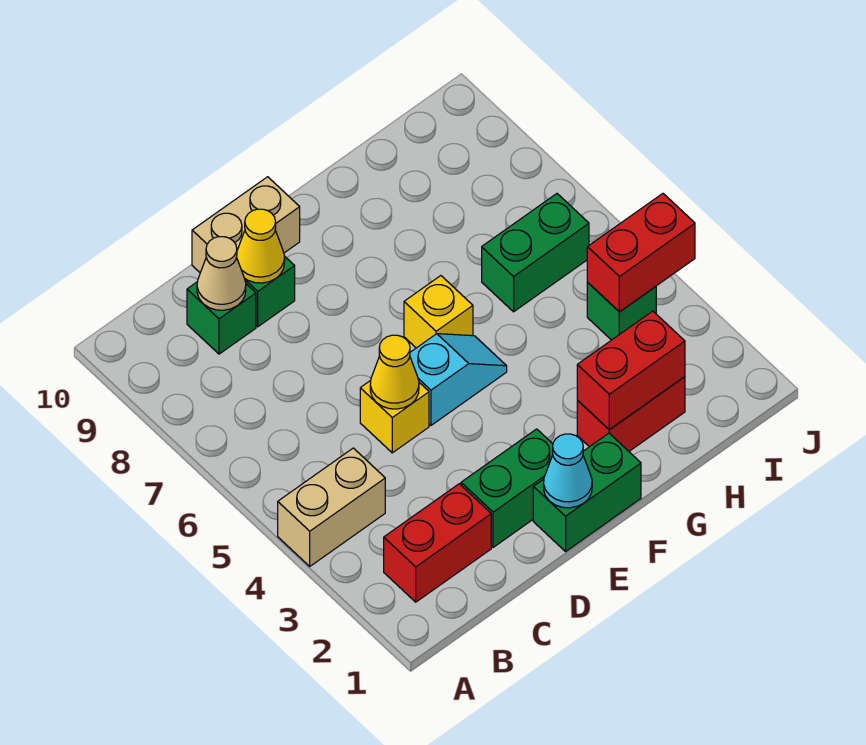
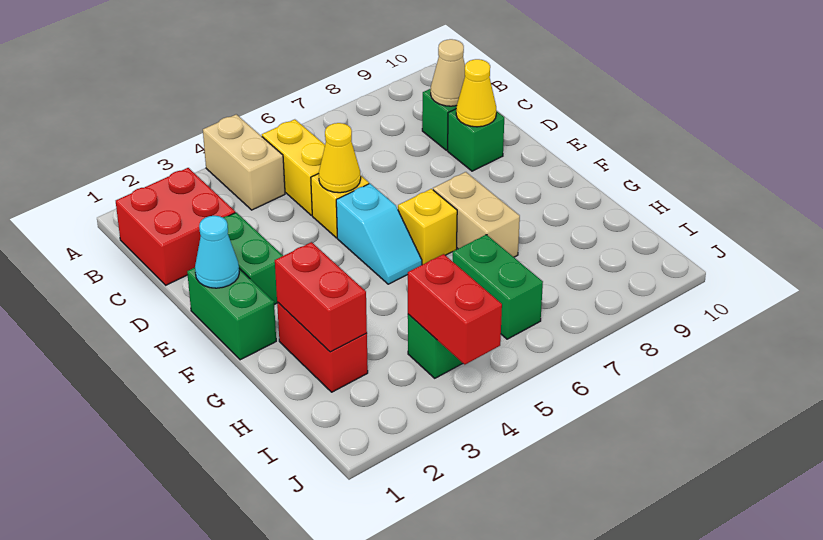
red 1x2 brick [384,484,491,602] -> red 2x2 brick [116,168,235,285]
none -> yellow 1x2 brick [262,119,325,215]
tan 1x2 brick [192,177,300,273] -> tan 1x2 brick moved to [433,172,520,257]

